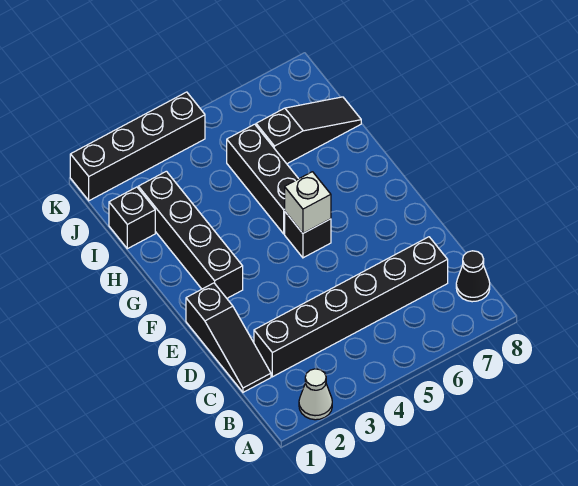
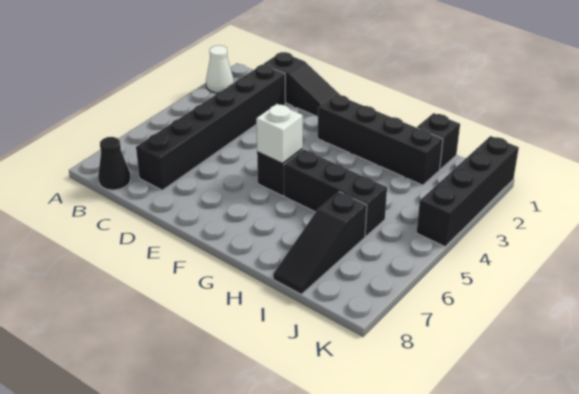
black 1x3 slope [186,283,271,392] -> black 1x3 slope turned to [264,52,340,117]

